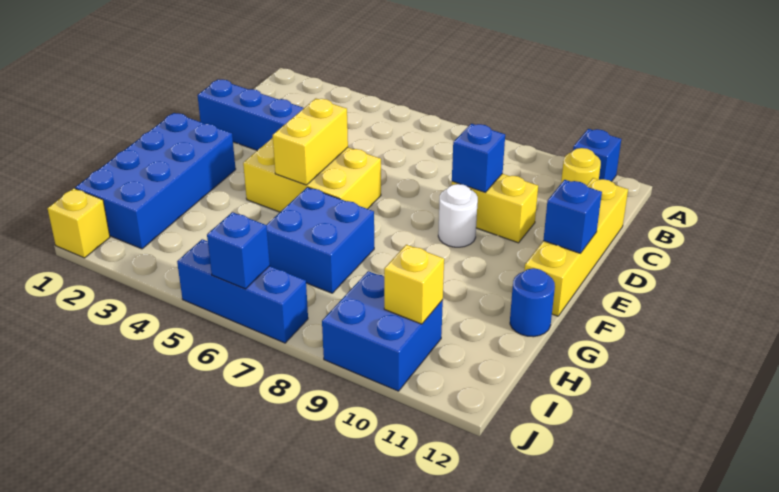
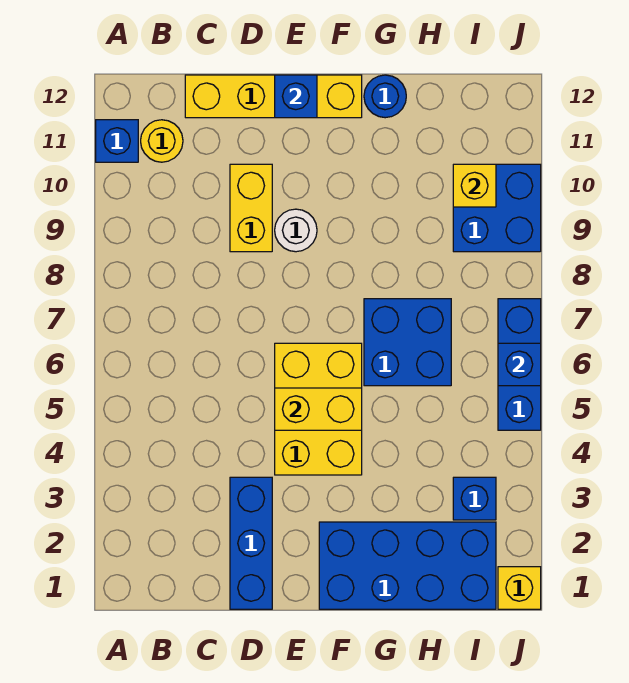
blue 1x1 brick [452,124,505,192] -> blue 1x1 brick moved to [453,477,496,520]

